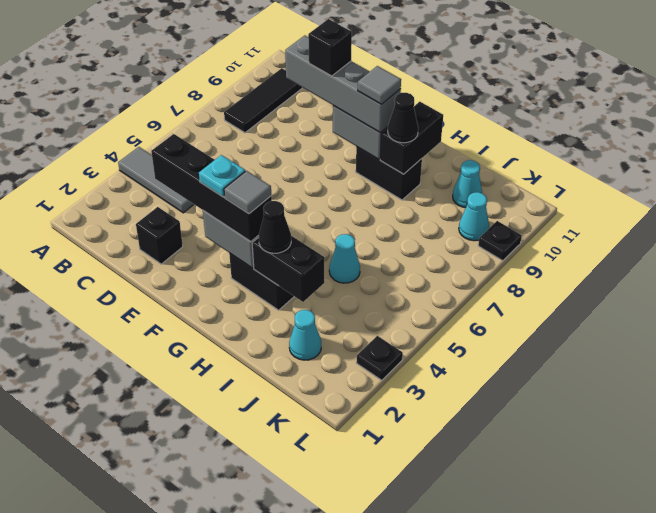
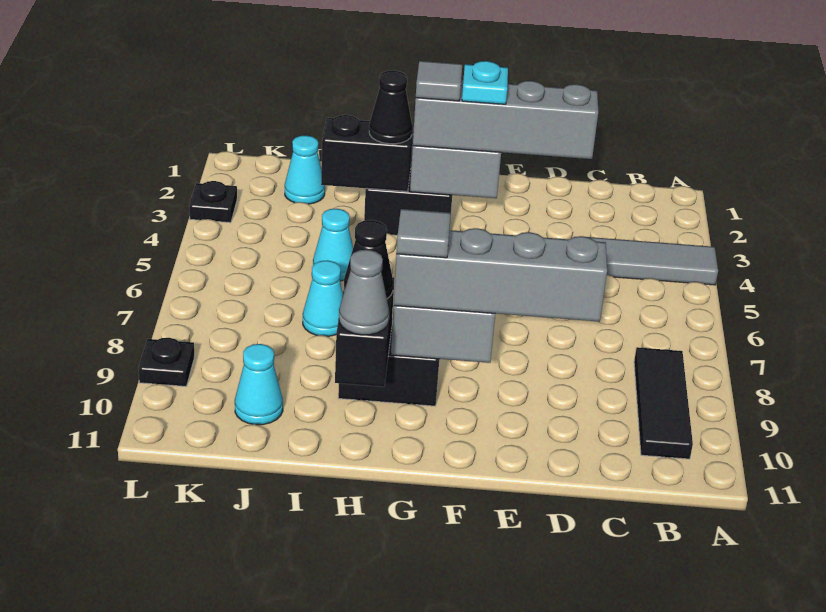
black 1x1 brick [136,207,183,264] -> none
black 1x4 brick [151,134,272,242] -> grey 1x4 brick [413,80,598,159]
black 1x1 brick [308,19,352,76] -> none
none -> grey 1x1 cone [339,250,389,335]
cyan 1x1 cone [459,192,489,241] -> cyan 1x1 cone moved to [303,260,343,336]

